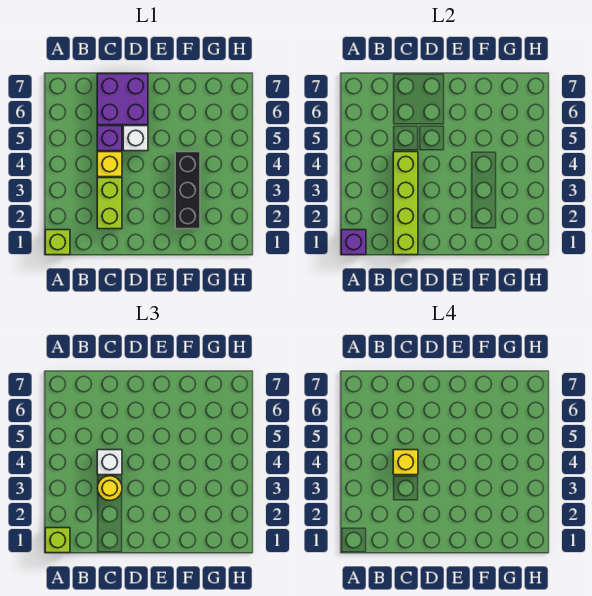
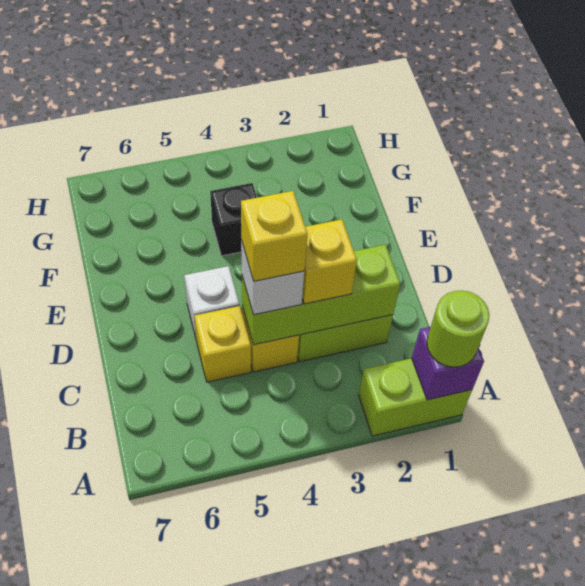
lime 1x1 brick [45,230,70,255] -> lime 1x2 brick [359,358,472,436]
lime 1x1 brick [45,528,70,553] -> lime 1x1 round brick [427,290,489,367]
lime 1x4 brick [393,152,418,255] -> lime 1x3 brick [242,245,400,345]
yellow 1x1 round brick [97,476,122,500] -> yellow 1x1 brick [302,219,357,304]
purple 1x1 brick [97,126,122,151] -> yellow 1x1 brick [194,306,251,382]
purple 2x2 brick [97,74,148,125] -> none
black 1x3 brick [175,152,200,229] -> black 1x1 brick [210,183,257,256]

